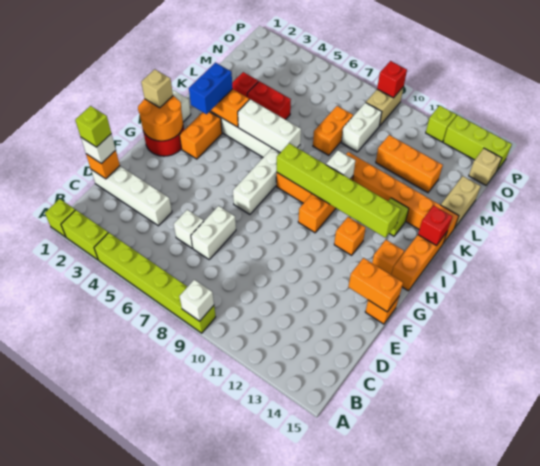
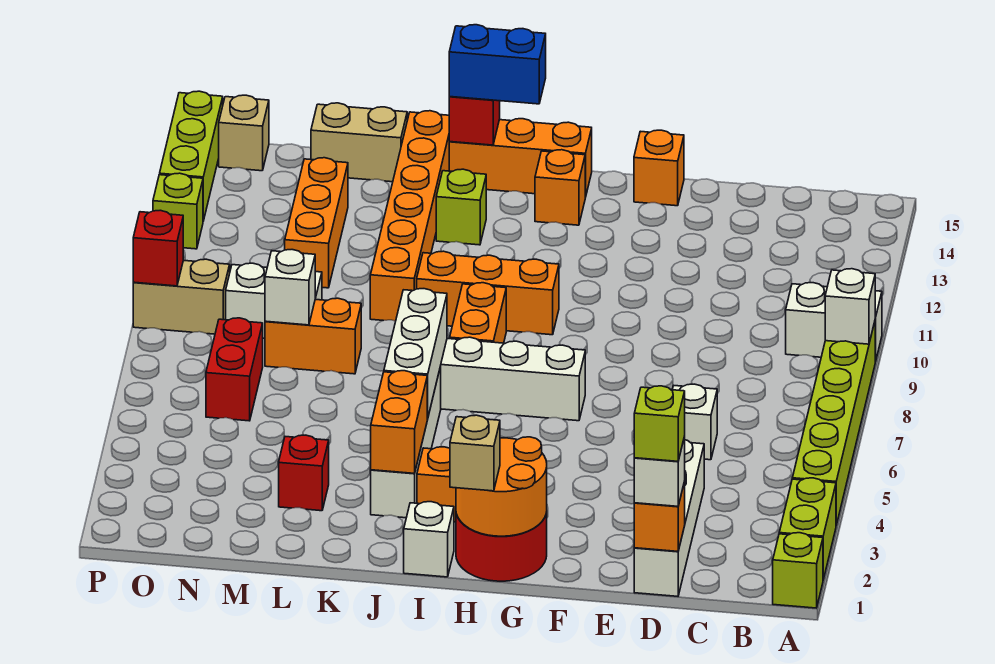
white 1x2 brick [191,206,236,259] -> white 1x2 brick moved to [786,283,882,362]
orange 1x2 brick [348,258,403,312] -> none
orange 1x1 brick [334,217,366,255] -> none
blue 1x2 brick [189,63,233,114] -> blue 1x2 brick moved to [449,25,546,104]
lime 1x6 brick [277,143,400,238] -> none
white 1x1 brick [326,150,355,179] -> white 1x1 brick moved to [265,250,315,325]
red 1x2 brick [247,81,291,120] -> red 1x2 brick moved to [206,318,263,421]

